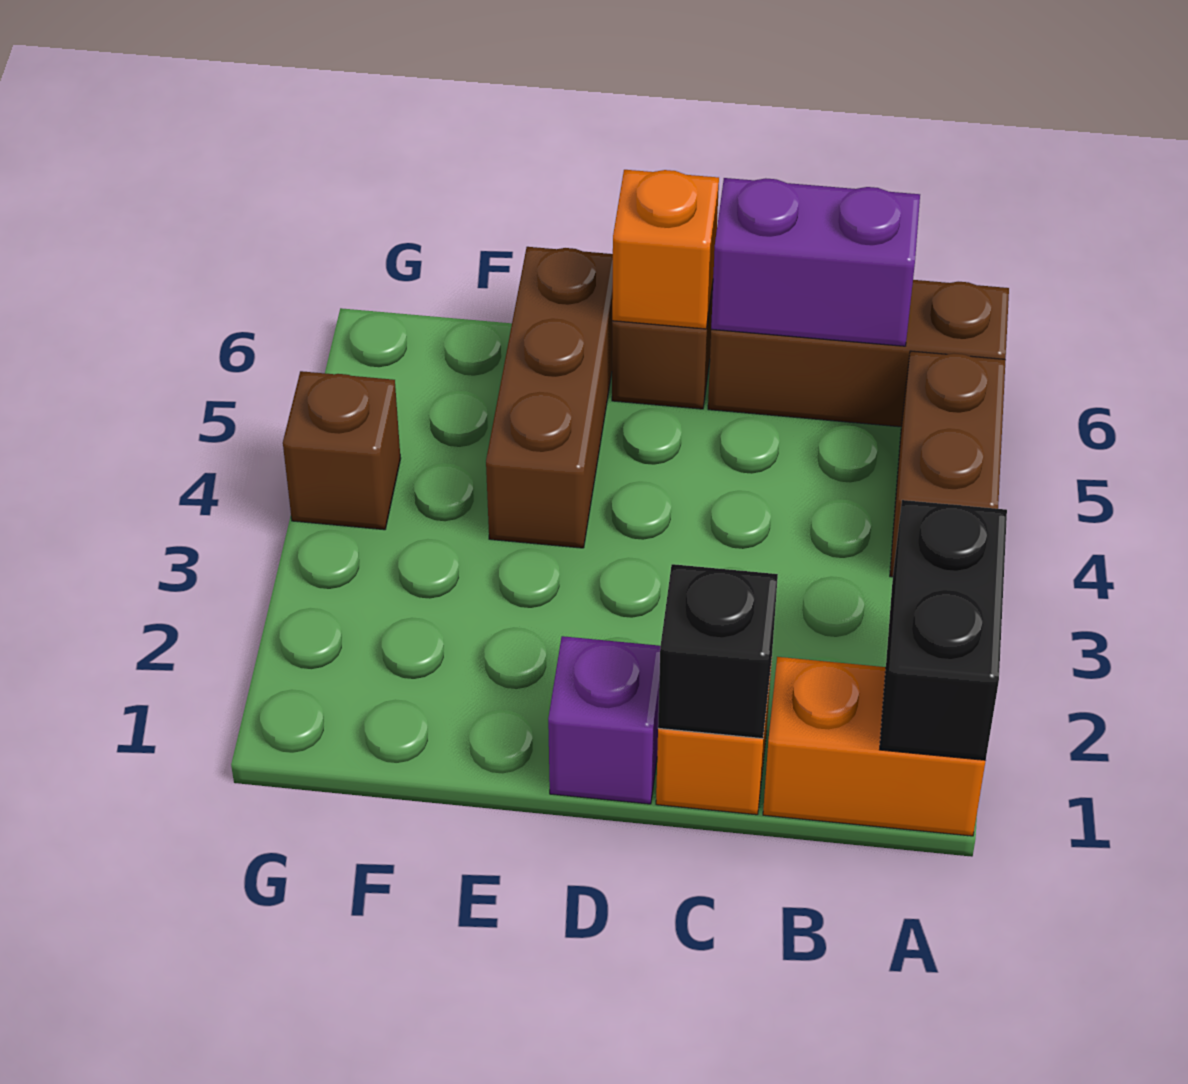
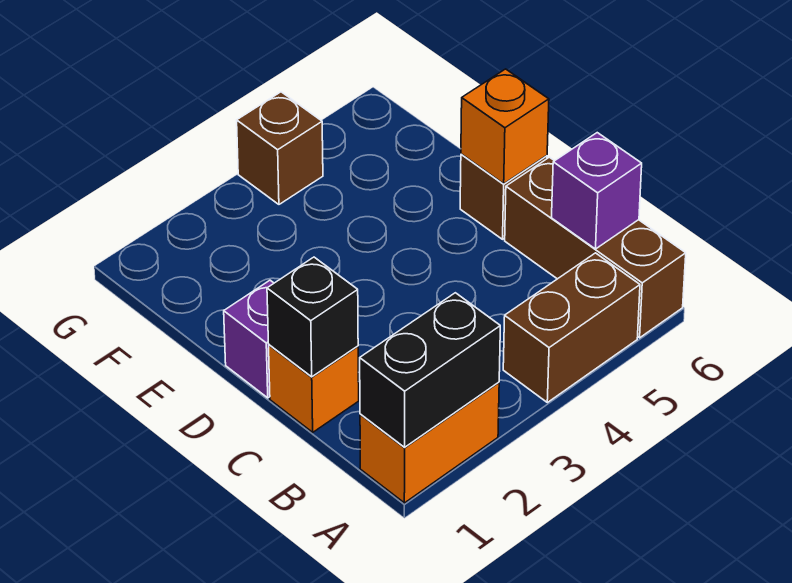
orange 1x2 brick [763,657,986,836] -> orange 1x2 brick turned to [360,382,499,503]
purple 1x2 brick [711,178,920,346] -> purple 1x1 brick [552,133,642,249]
brown 1x3 brick [486,247,613,548] -> none

